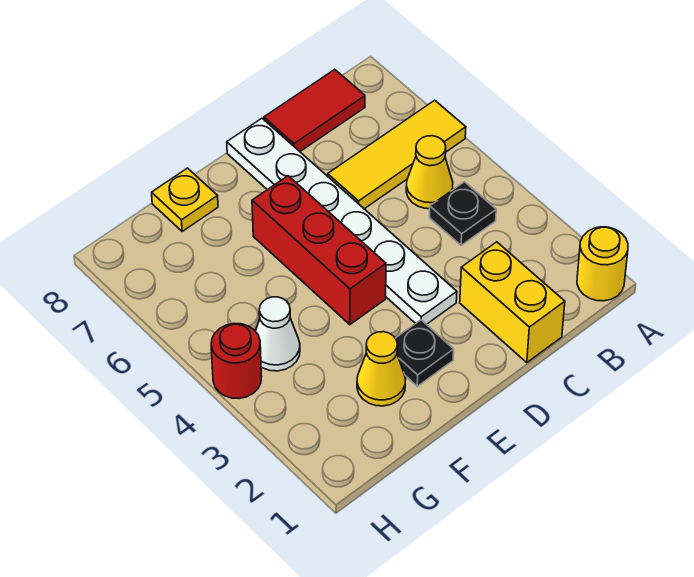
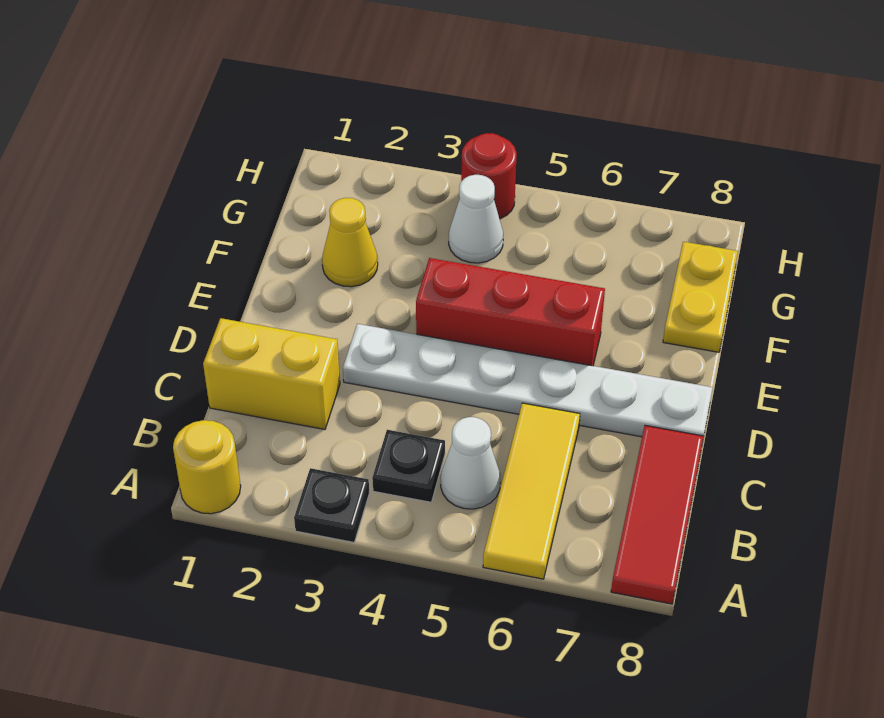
yellow 1x1 cone [406,136,453,209] -> white 1x1 cone [441,417,501,509]
red 1x2 tile [264,70,365,151] -> red 1x3 tile [611,425,704,604]
black 1x1 plate [395,320,454,386] -> black 1x1 plate moved to [294,468,369,542]
yellow 1x1 plate [152,168,218,231] -> yellow 1x2 plate [663,242,738,352]

